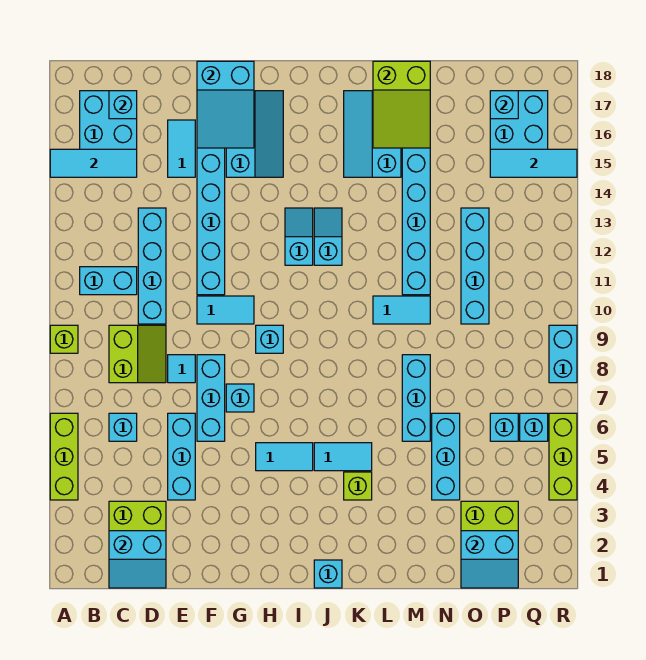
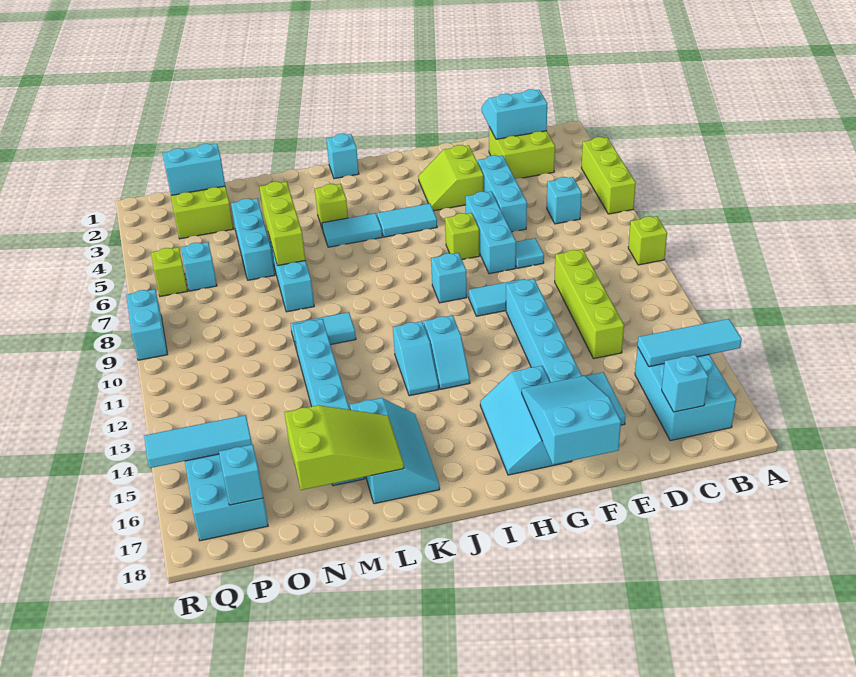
cyan 1x2 brick [80,267,137,295] -> none
lime 2x2 slope [109,325,166,383] -> lime 2x2 slope moved to [418,145,484,211]
cyan 1x4 brick [138,208,166,324] -> lime 1x4 brick [555,249,624,359]
cyan 1x1 brick [226,384,254,412] -> lime 1x1 brick [445,213,480,260]
lime 2x3 slope [373,61,430,148] -> lime 2x3 slope turned to [285,405,404,490]
cyan 1x4 brick [461,208,489,324] -> none
cyan 1x1 brick [520,413,548,441] -> lime 1x1 brick [151,247,188,296]
lime 1x3 brick [549,413,577,500] -> lime 1x3 brick moved to [260,182,306,266]

